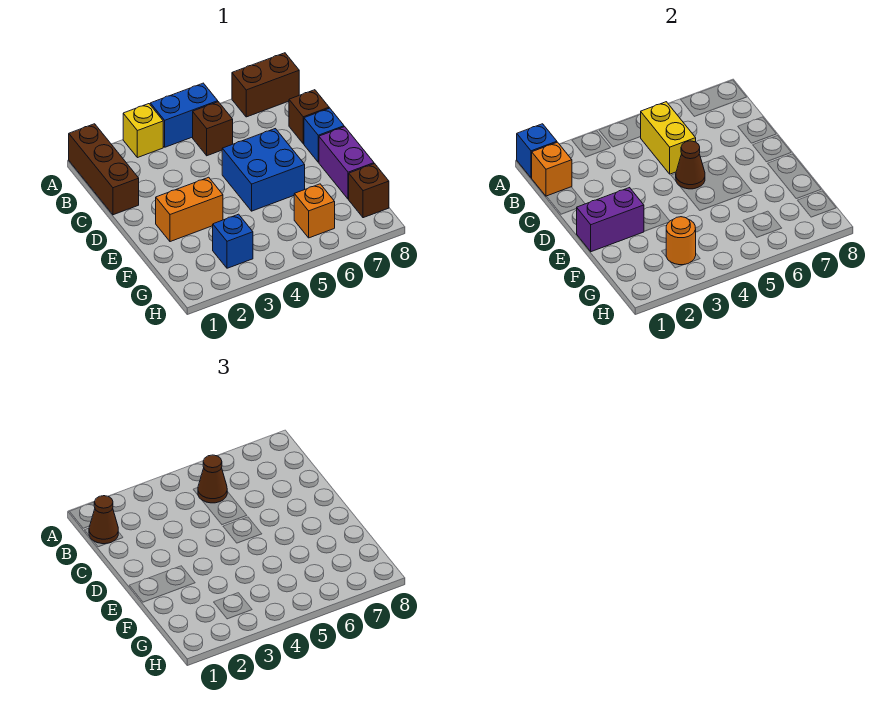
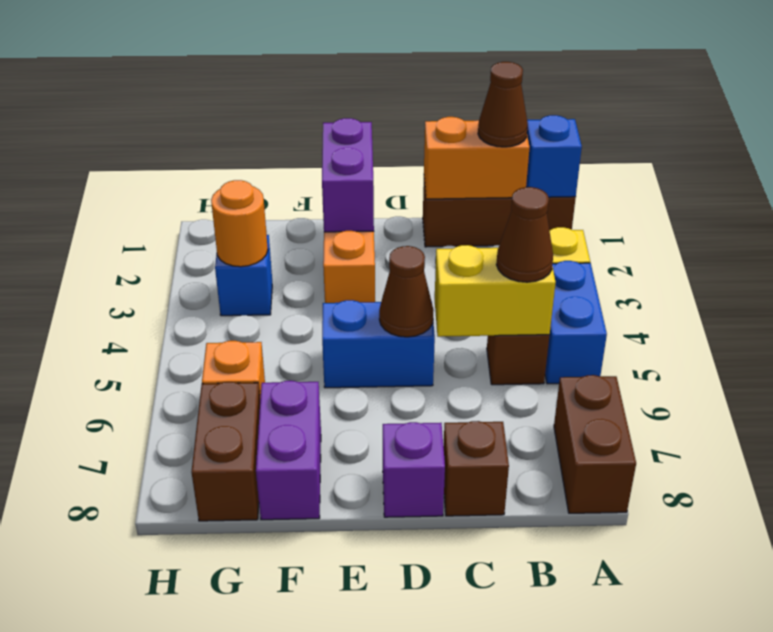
orange 1x1 brick [532,142,572,196] -> orange 1x2 brick [424,117,530,199]
blue 2x2 brick [222,129,305,211] -> blue 1x2 brick [322,300,435,388]
blue 1x1 brick [304,108,344,162] -> purple 1x1 brick [383,422,445,517]
purple 1x2 brick [319,127,374,199] -> purple 1x2 brick turned to [256,381,321,520]
brown 1x1 brick [349,164,389,218] -> brown 1x2 brick [191,382,260,521]

